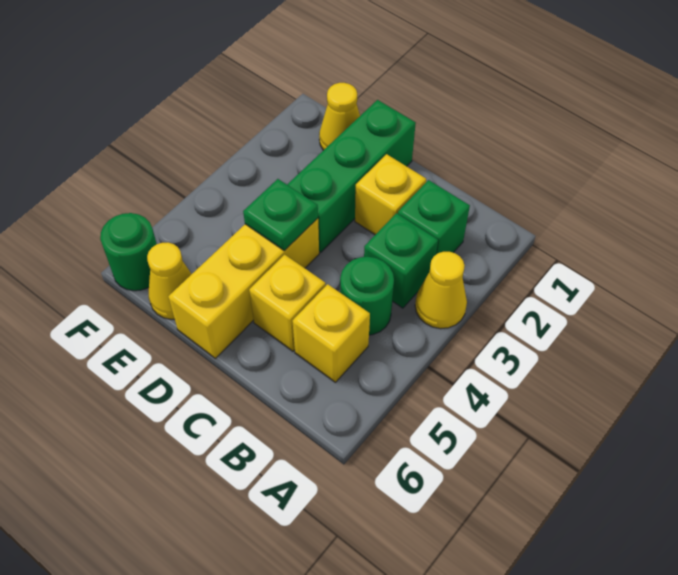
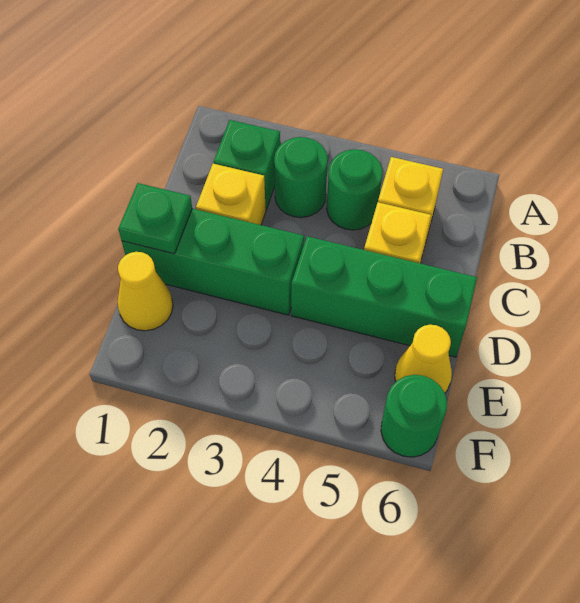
yellow 1x1 cone [415,252,467,329] -> none
green 1x1 brick [364,213,438,308] -> green 1x1 round brick [274,137,328,218]
yellow 1x3 brick [168,218,319,358] -> green 1x3 brick [291,236,477,357]
green 1x1 plate [243,179,318,251] -> green 1x1 plate moved to [118,183,192,254]

